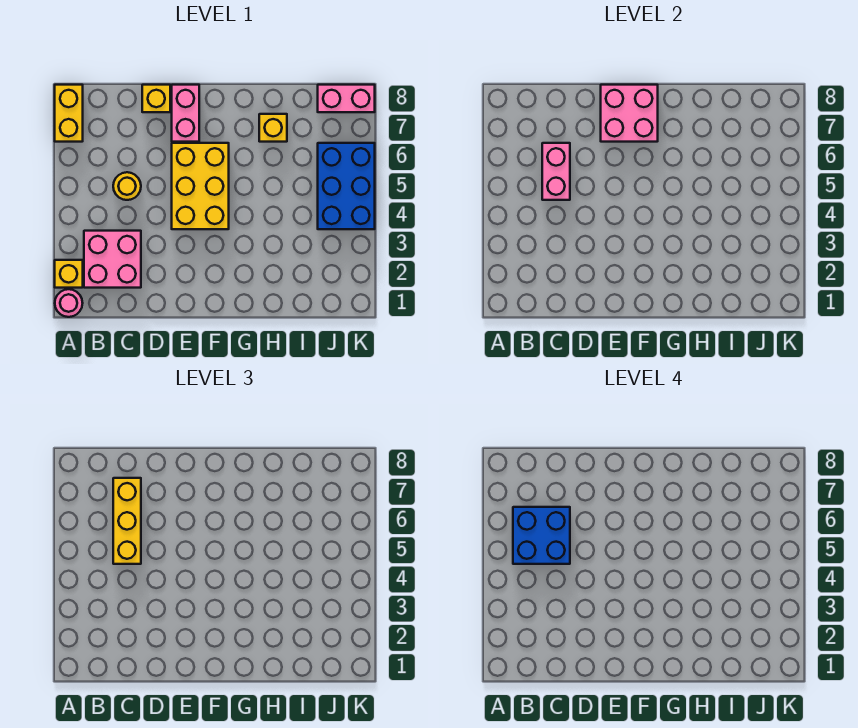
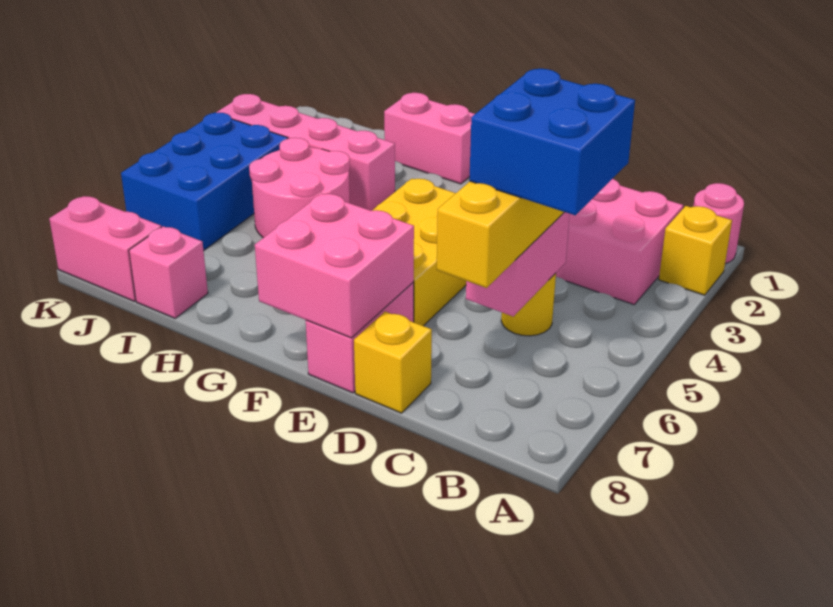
yellow 1x2 brick [55,85,83,142] -> none
none -> pink 1x2 brick [384,93,475,184]
none -> pink 1x4 brick [216,94,395,211]
none -> pink 2x2 round brick [249,138,350,238]
yellow 1x1 brick [259,114,287,142] -> none
none -> pink 1x1 brick [129,226,208,318]

